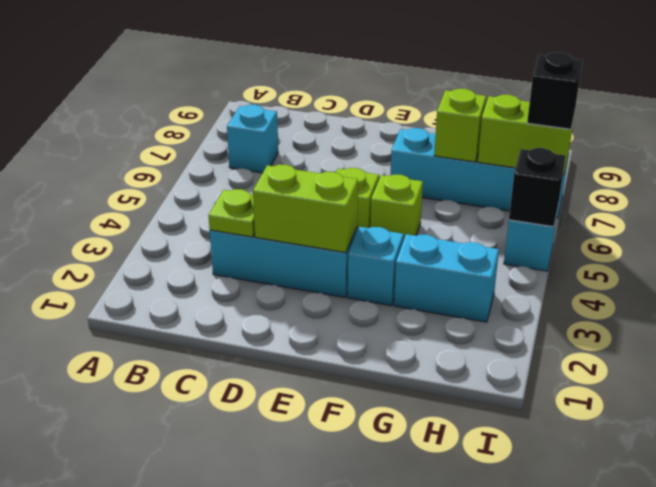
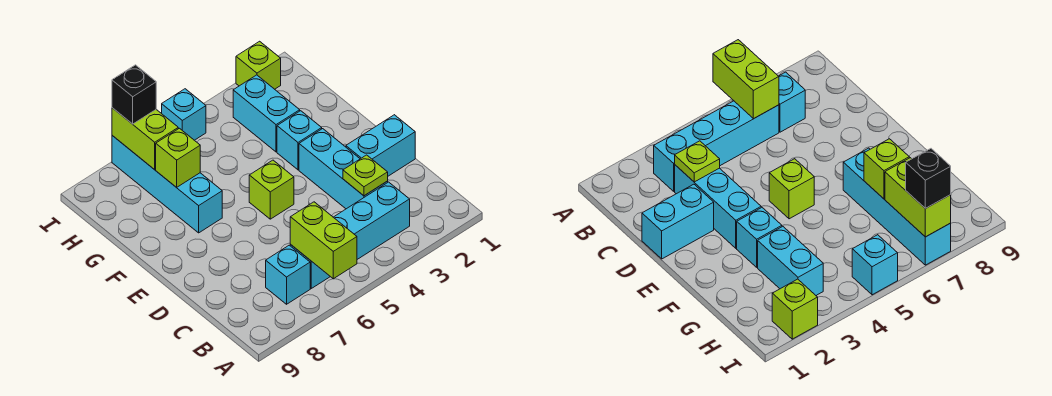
none -> cyan 1x4 brick [290,182,410,288]
none -> cyan 1x2 brick [346,115,415,176]
lime 1x2 brick [253,165,358,253] -> lime 1x2 brick moved to [290,202,357,279]
lime 1x1 brick [370,175,423,241] -> lime 1x1 brick moved to [236,41,281,89]
black 1x1 brick [509,148,566,227] -> none

